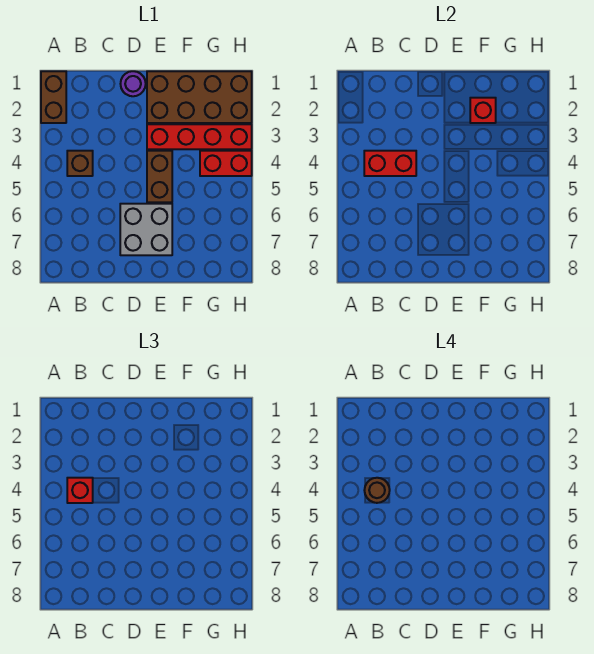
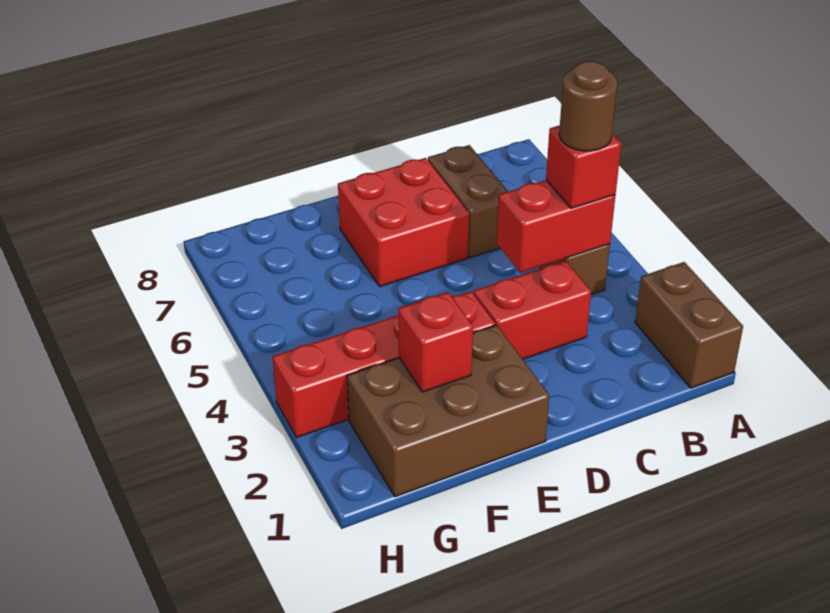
purple 1x1 round brick [121,71,146,96] -> none
grey 2x2 brick [120,204,172,255] -> red 2x2 brick [338,158,469,287]
brown 2x4 brick [147,71,252,123] -> brown 2x3 brick [347,325,549,497]
brown 1x2 brick [147,151,172,202] -> brown 1x2 brick moved to [428,145,508,258]
red 1x2 brick [200,151,252,176] -> red 1x2 brick moved to [474,261,591,359]

